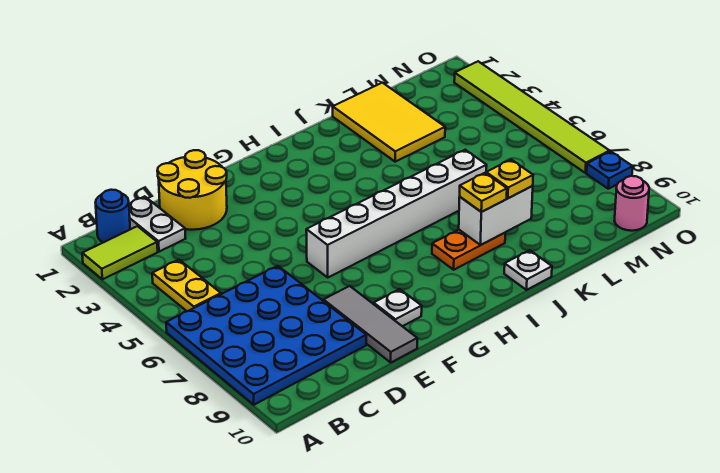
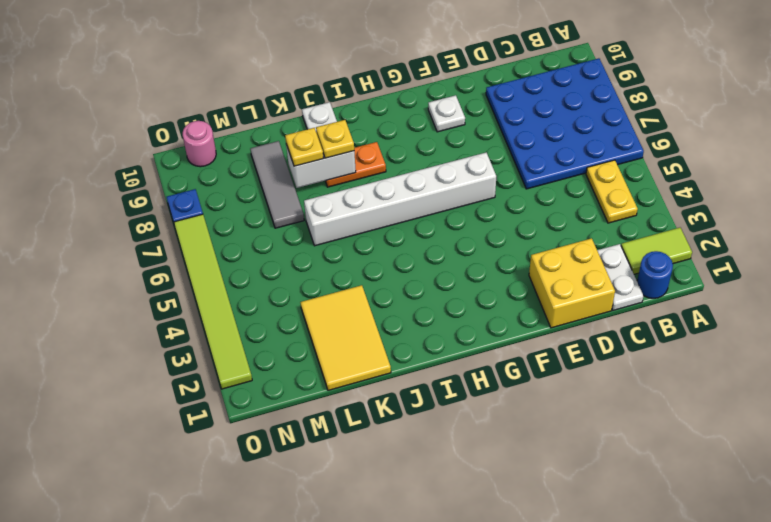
yellow 2x2 round brick [157,150,227,230] -> yellow 2x2 brick [529,238,615,328]
grey 1x3 tile [323,286,417,362] -> grey 1x3 tile moved to [250,141,304,228]

